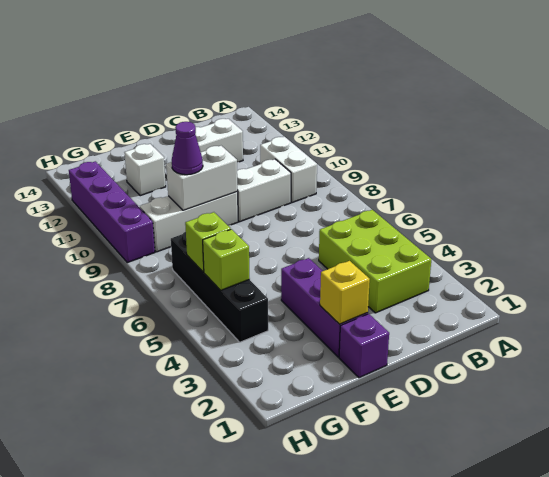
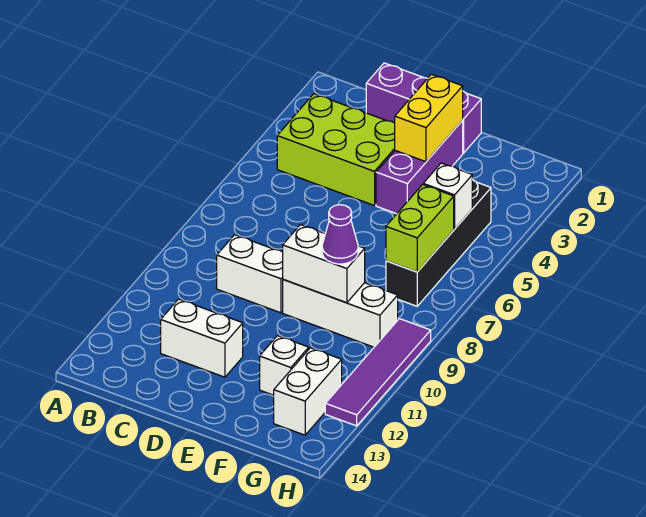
lime 2x3 brick [319,210,431,313] -> lime 2x3 brick turned to [277,94,395,206]
white 1x2 brick [260,137,317,203] -> white 1x2 brick moved to [274,348,342,435]
purple 1x1 brick [339,314,389,378] -> purple 1x3 brick [366,63,481,153]
yellow 1x1 brick [320,261,370,324] -> yellow 1x2 brick [395,74,463,162]
lime 1x1 brick [203,229,250,290] -> white 1x1 brick [423,163,472,229]
lime 1x1 brick [185,212,231,272] -> lime 1x2 brick [386,185,454,272]
purple 1x4 brick [69,161,155,263] -> purple 1x4 tile [325,319,431,426]

